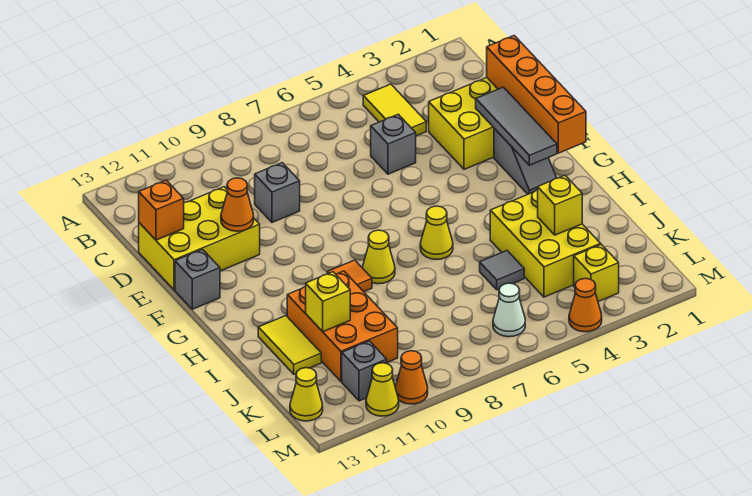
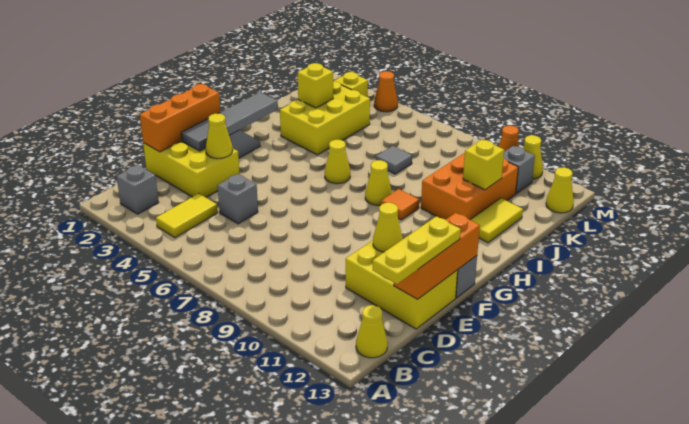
none -> yellow 1x1 cone [356,305,388,358]
none -> yellow 1x3 plate [373,216,461,284]
orange 1x4 brick [487,36,586,153] -> orange 1x3 brick [140,84,220,152]
grey 1x1 brick [255,163,300,222] -> grey 1x1 brick moved to [117,165,159,214]
orange 1x1 brick [139,180,184,240] -> orange 1x3 brick [394,213,480,299]
grey 1x3 tile [476,87,557,165] -> grey 1x4 tile [181,92,278,151]
none -> yellow 1x1 cone [206,114,233,159]
orange 1x1 cone [221,178,254,231] -> yellow 1x1 cone [373,203,403,252]
grey 1x1 tile [480,251,524,290] -> grey 1x1 tile moved to [376,146,412,174]
white 1x1 cone [493,283,525,337] -> none

